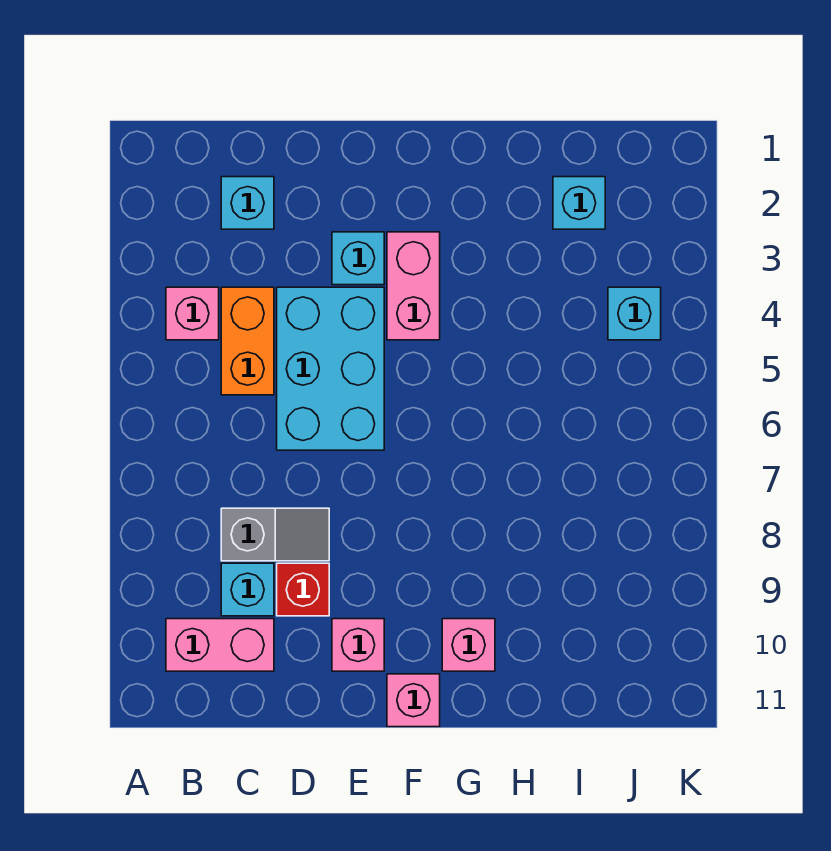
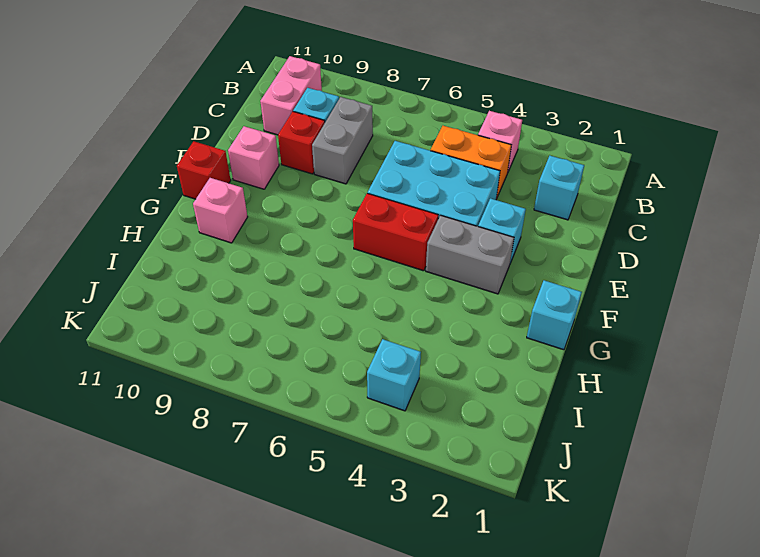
grey 1x2 slope [221,508,329,561] -> grey 1x2 brick [312,97,373,184]
pink 1x2 brick [387,232,440,340] -> grey 1x2 brick [426,215,514,294]
none -> red 1x2 brick [353,193,438,271]
pink 1x1 brick [387,674,440,727] -> red 1x1 brick [177,141,231,199]
cyan 1x1 brick [553,177,605,229] -> cyan 1x1 brick moved to [527,280,582,350]

